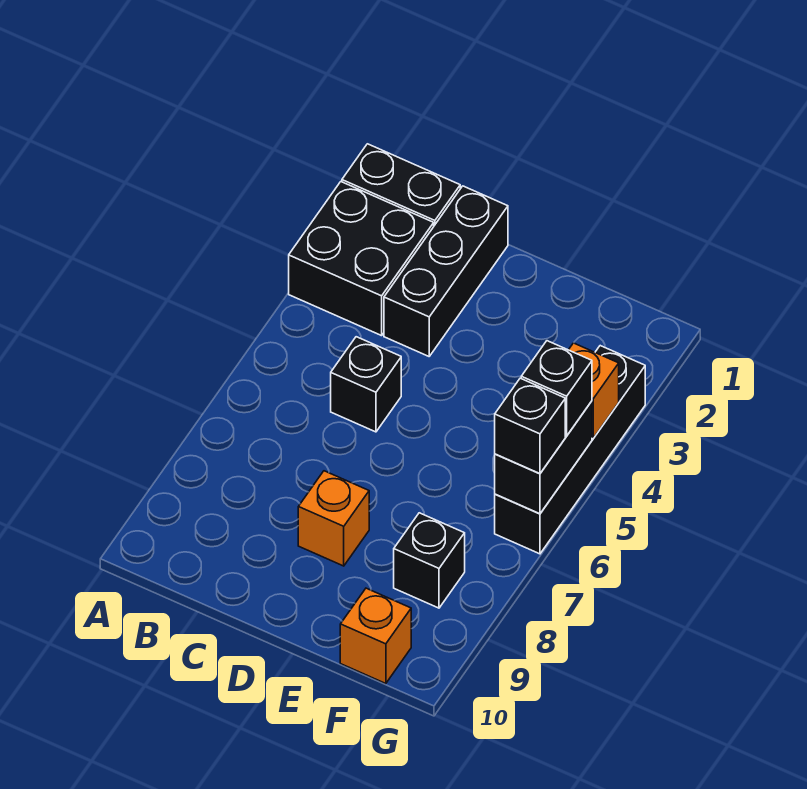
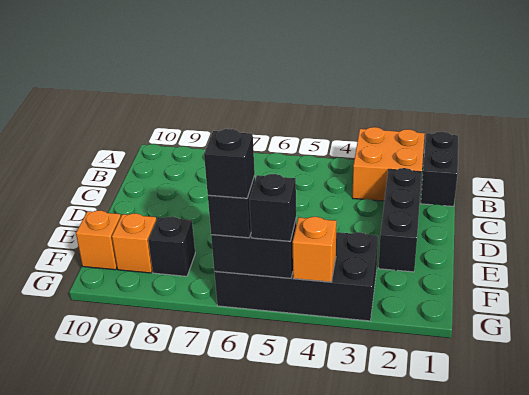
black 2x2 brick [289,182,434,336] -> orange 2x2 brick [352,127,425,201]
black 1x3 brick [384,186,508,356] -> black 1x3 brick turned to [379,168,422,272]
black 1x1 brick [331,337,401,432] -> black 1x1 brick moved to [204,129,255,198]
orange 1x1 brick [298,471,369,566] -> orange 1x1 brick moved to [112,213,156,273]
black 1x4 brick [495,346,645,554] -> black 2x4 brick [215,232,378,321]

